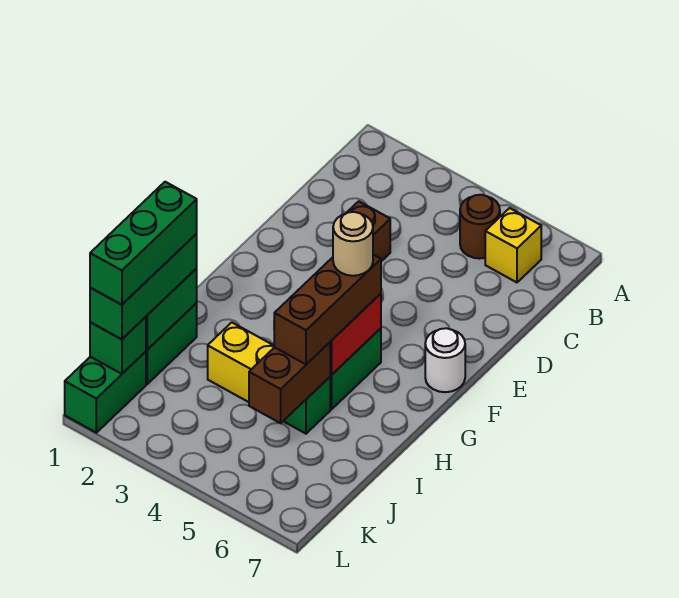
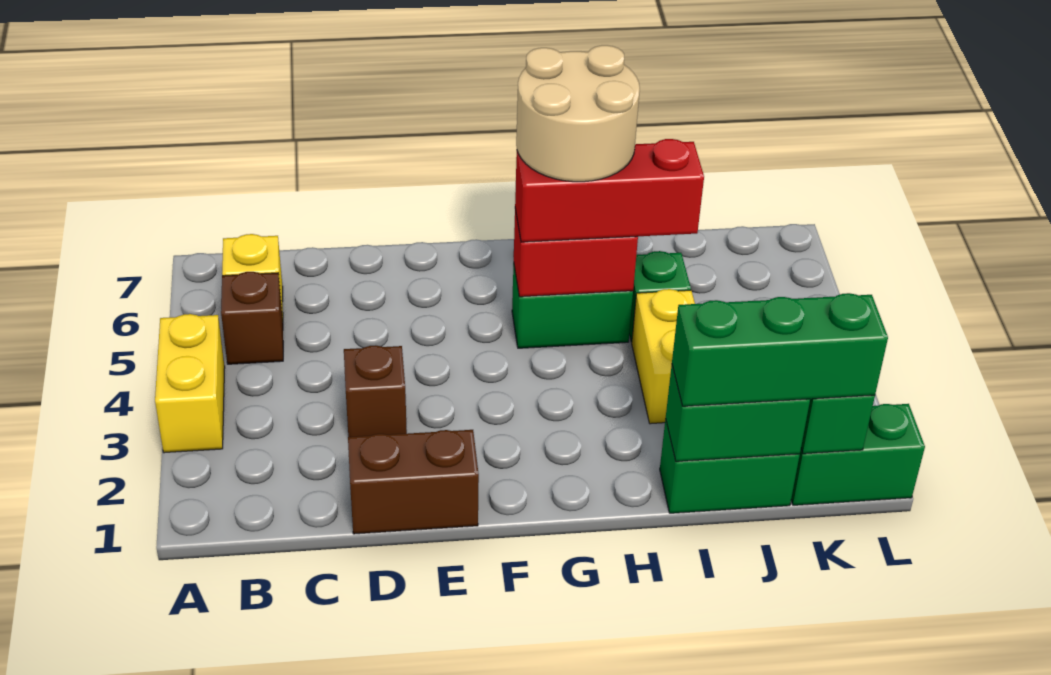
none -> yellow 1x2 brick [155,314,225,453]
brown 1x1 round brick [460,195,500,259] -> brown 1x1 brick [221,272,283,364]
white 1x1 round brick [425,328,465,392] -> none
brown 1x3 brick [274,255,381,364] -> red 1x3 brick [515,139,704,242]
tan 1x1 round brick [333,212,373,276] -> tan 2x2 round brick [516,45,640,182]
green 1x3 brick [90,182,197,305] -> none
brown 1x2 brick [249,342,330,423] -> brown 1x2 brick moved to [348,430,479,534]

